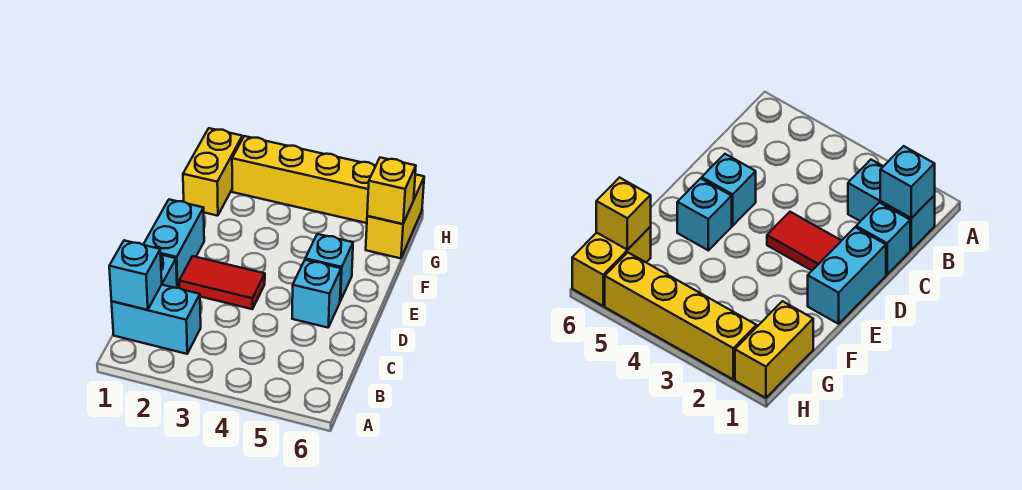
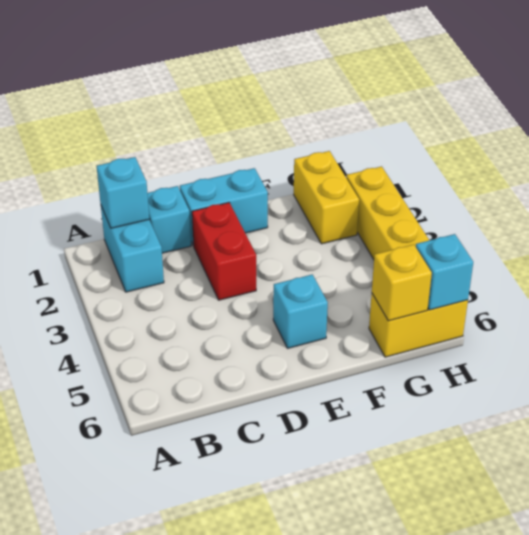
red 1x2 tile [179,256,265,309] -> red 1x2 brick [192,203,256,300]
cyan 1x1 brick [292,260,341,328] -> cyan 1x1 brick moved to [416,234,473,310]
yellow 1x2 brick [183,128,242,216] -> yellow 1x2 brick turned to [294,151,359,244]

